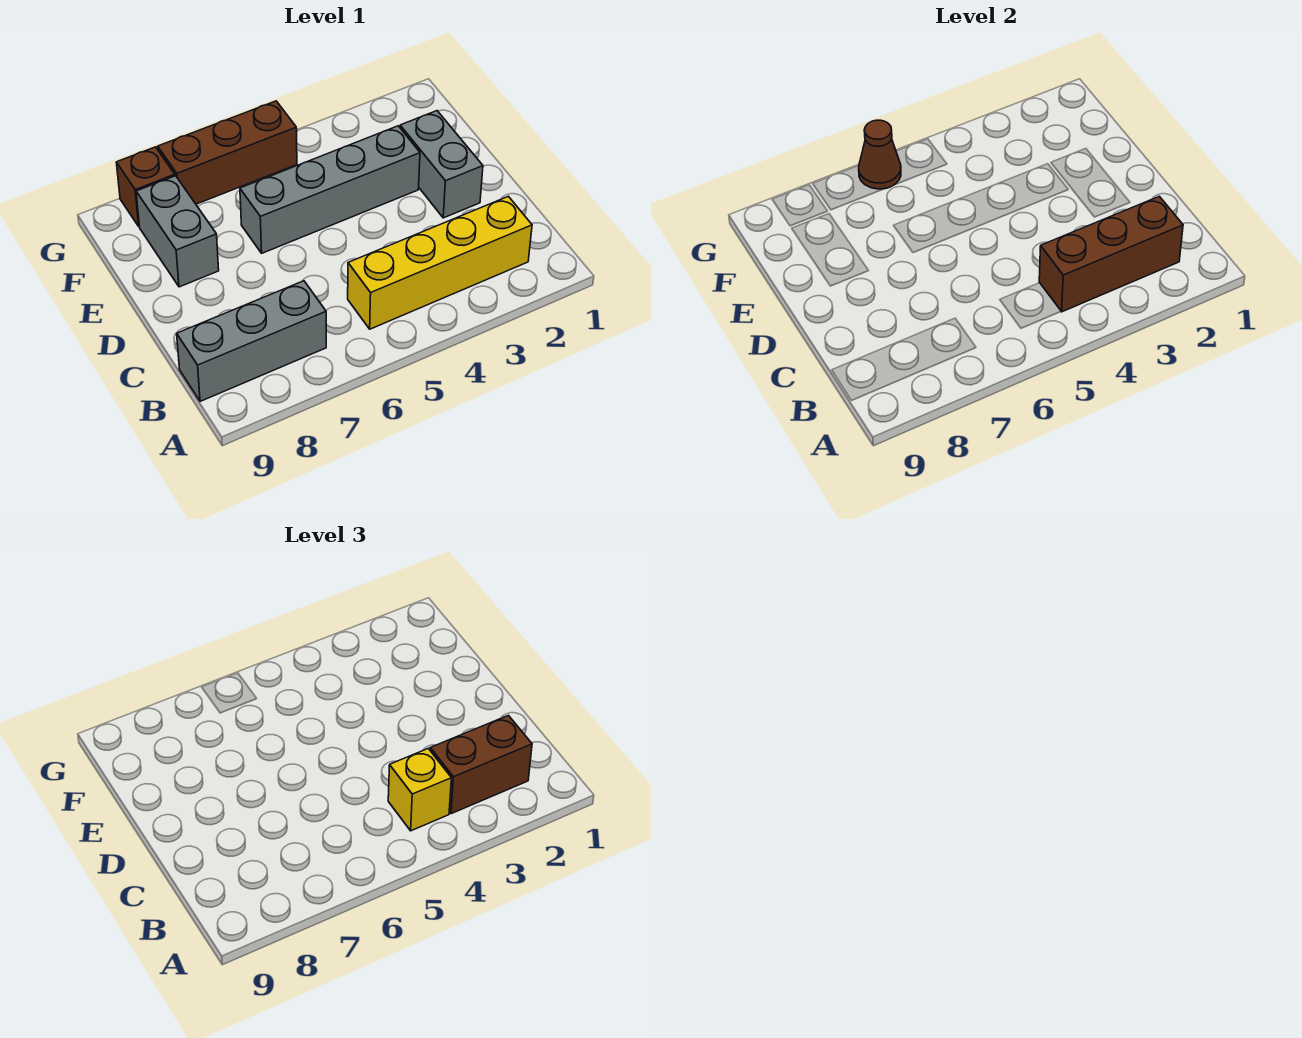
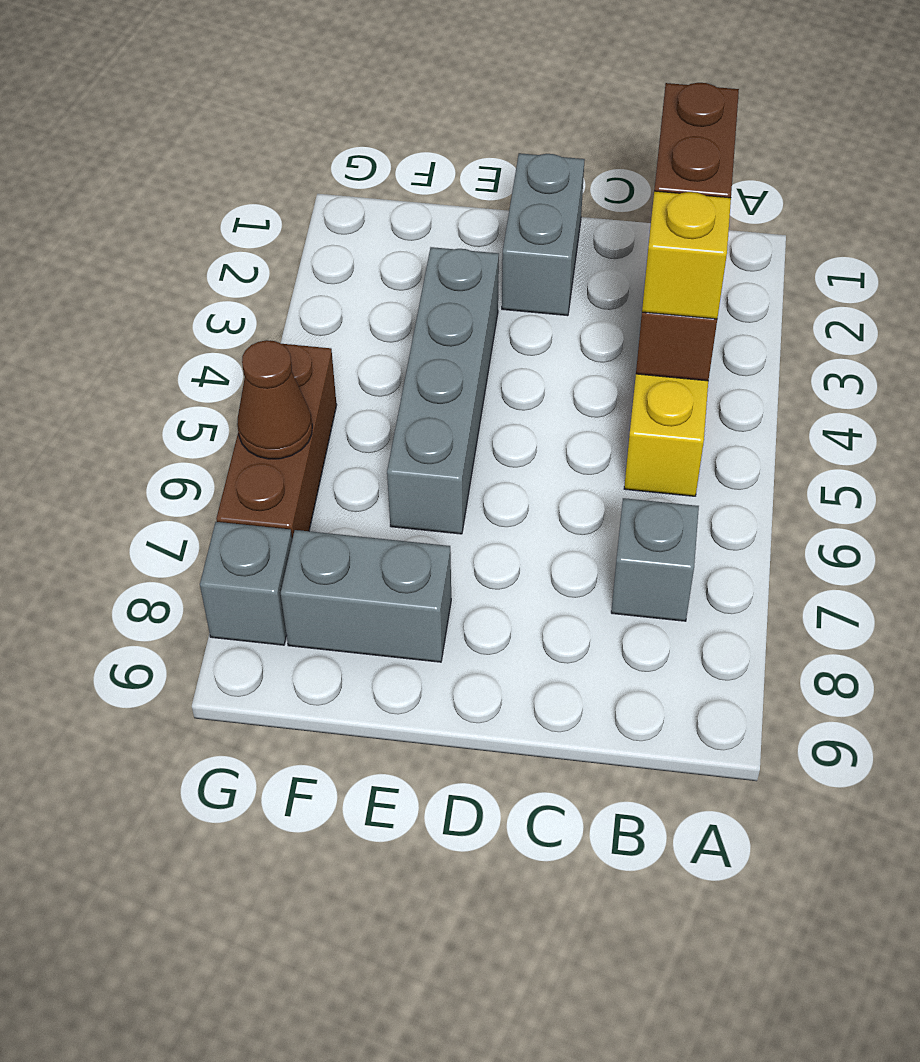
grey 1x3 brick [177,281,326,401] -> grey 1x1 brick [611,498,699,621]
grey 1x2 brick [400,111,483,218] -> grey 1x2 brick turned to [502,153,585,316]
brown 1x1 brick [116,147,175,226] -> grey 1x1 brick [200,522,292,645]

